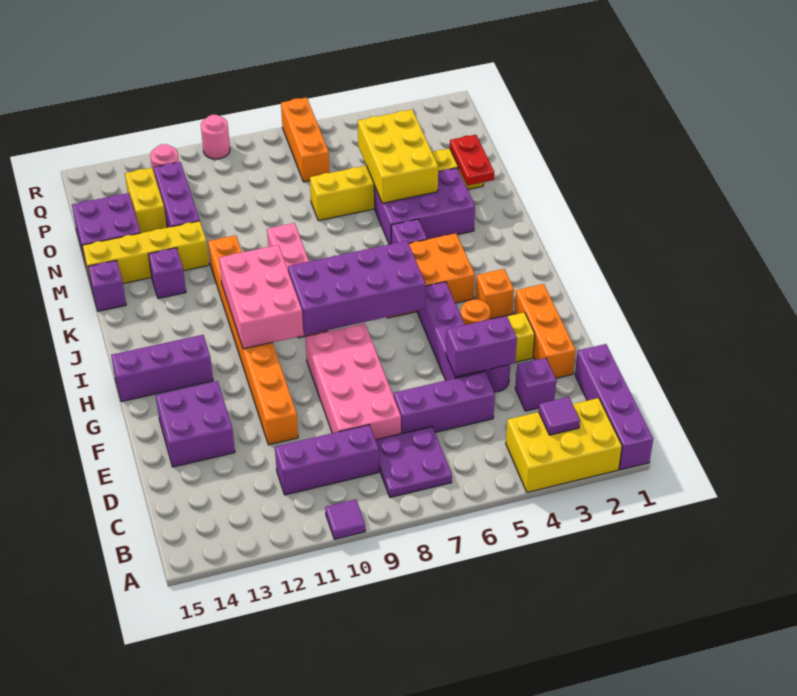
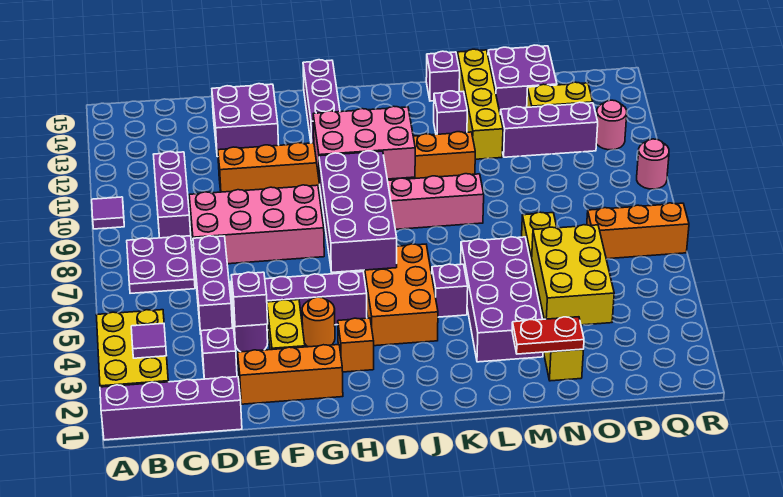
purple 1x2 brick [446,316,517,377] -> purple 1x1 brick [231,272,268,327]
purple 2x3 brick [374,168,475,244] -> purple 2x4 brick [461,237,543,362]
yellow 2x3 brick [358,110,438,203] -> yellow 2x3 brick turned to [532,225,614,325]

